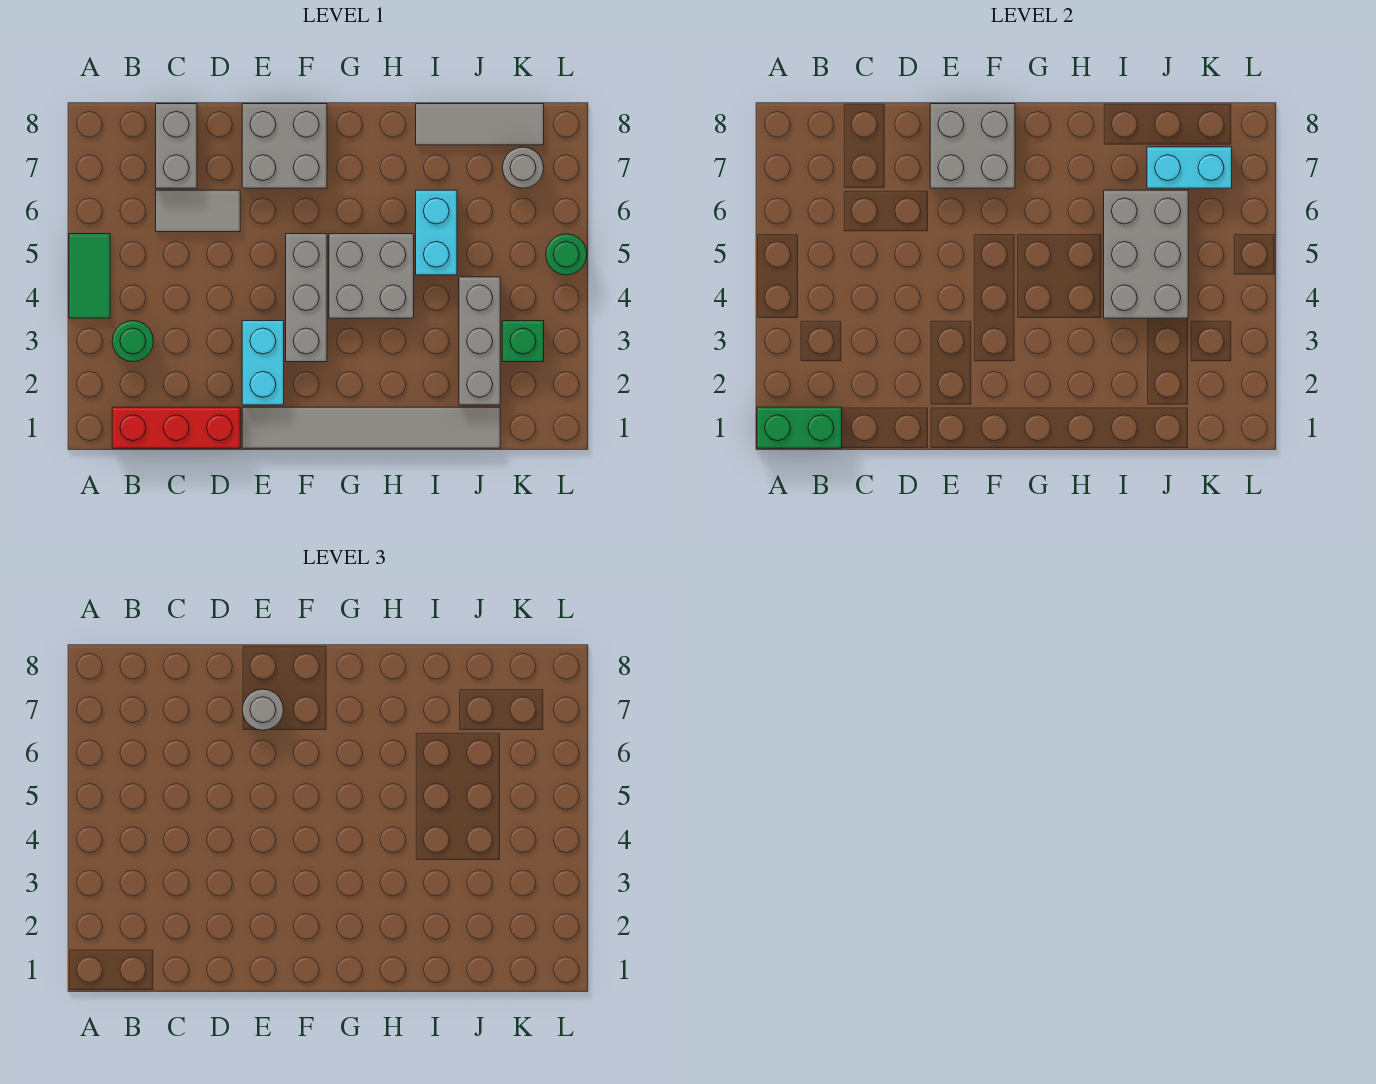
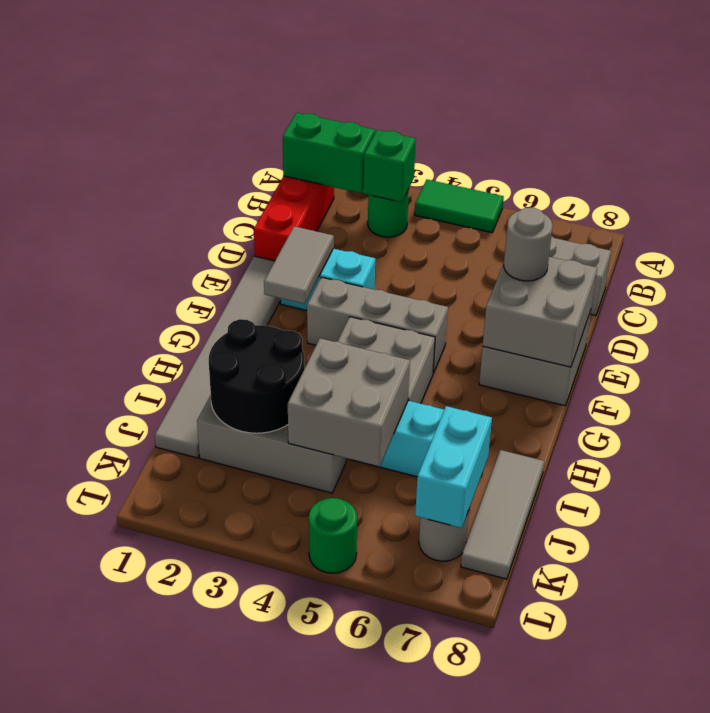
green 1x2 brick [757,407,842,448] -> green 1x2 brick turned to [283,113,375,193]
grey 1x2 tile [156,190,240,232] -> grey 1x2 tile moved to [264,226,334,304]
none -> black 2x2 round brick [209,319,304,433]
grey 2x3 brick [1104,190,1188,318] -> grey 2x2 brick [288,338,410,467]
green 1x1 brick [502,321,544,362] -> green 1x1 brick moved to [363,130,416,202]

